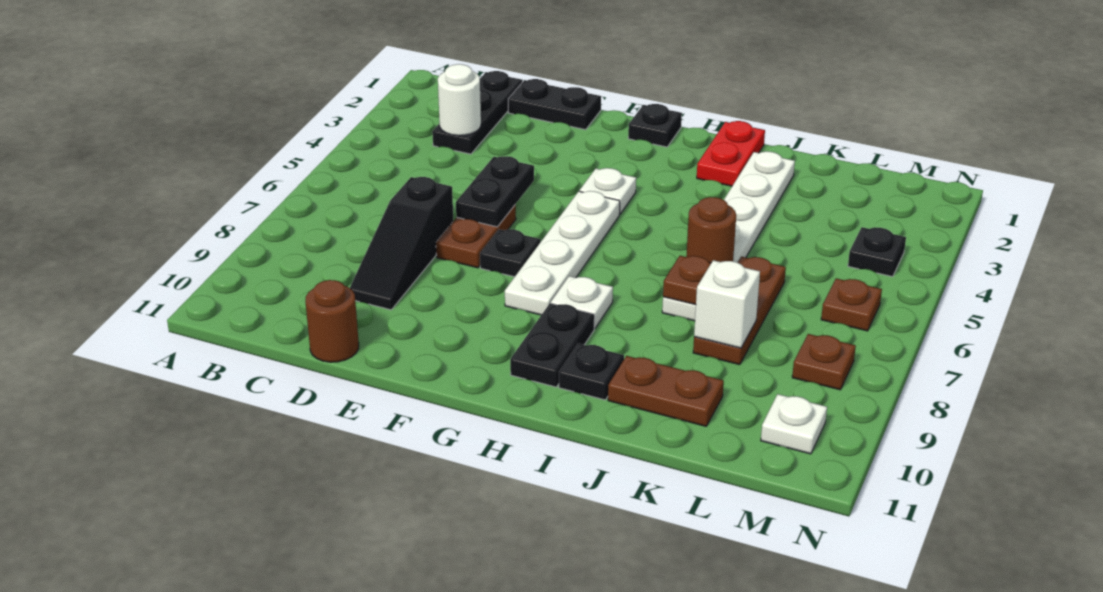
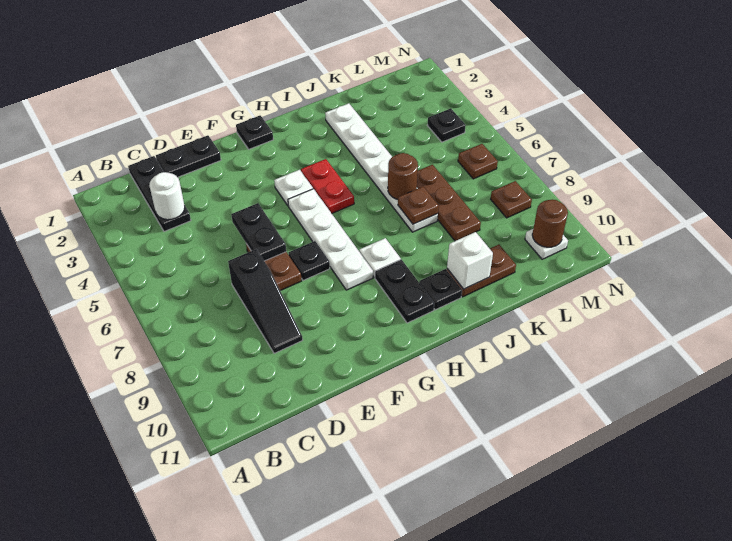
brown 1x1 round brick [305,280,359,362] -> brown 1x1 round brick moved to [532,200,568,247]
red 1x2 plate [697,121,765,186] -> red 1x2 plate moved to [301,159,354,213]
white 1x1 brick [694,260,760,348] -> white 1x1 brick moved to [447,232,493,289]

